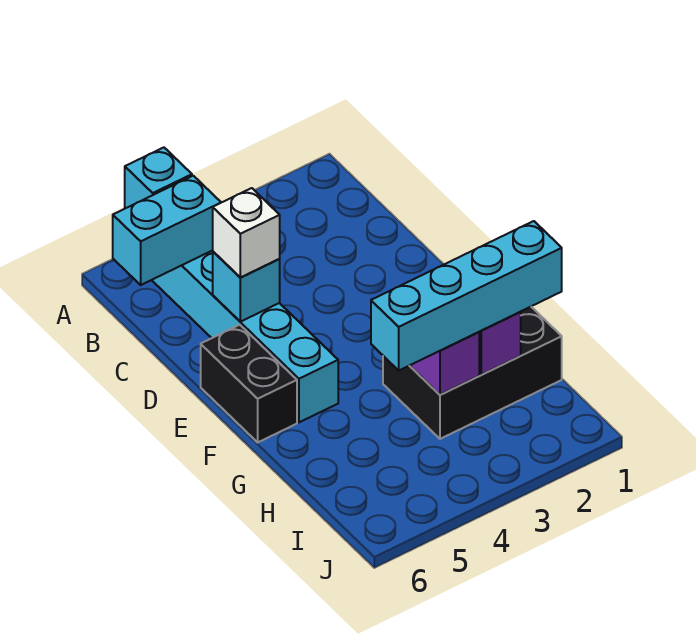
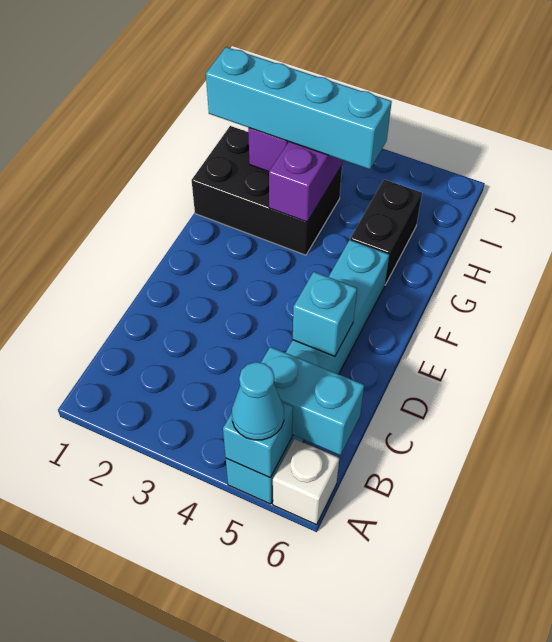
none -> cyan 1x1 cone [232,362,284,440]
white 1x1 brick [213,188,280,277] -> white 1x1 brick moved to [273,439,339,525]
black 1x2 brick [201,325,297,442] -> black 1x2 brick moved to [350,180,422,285]

